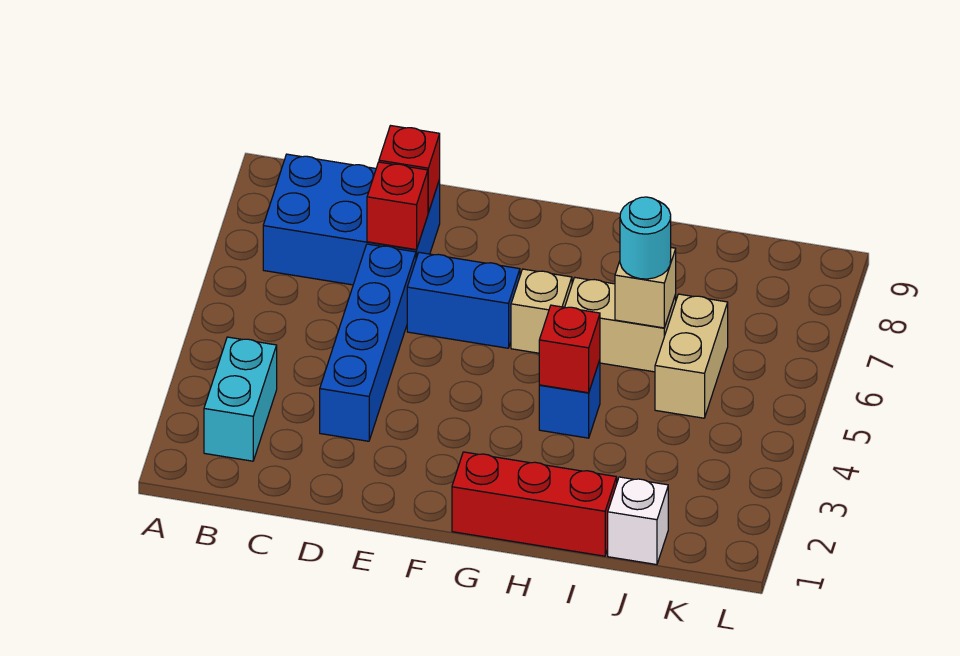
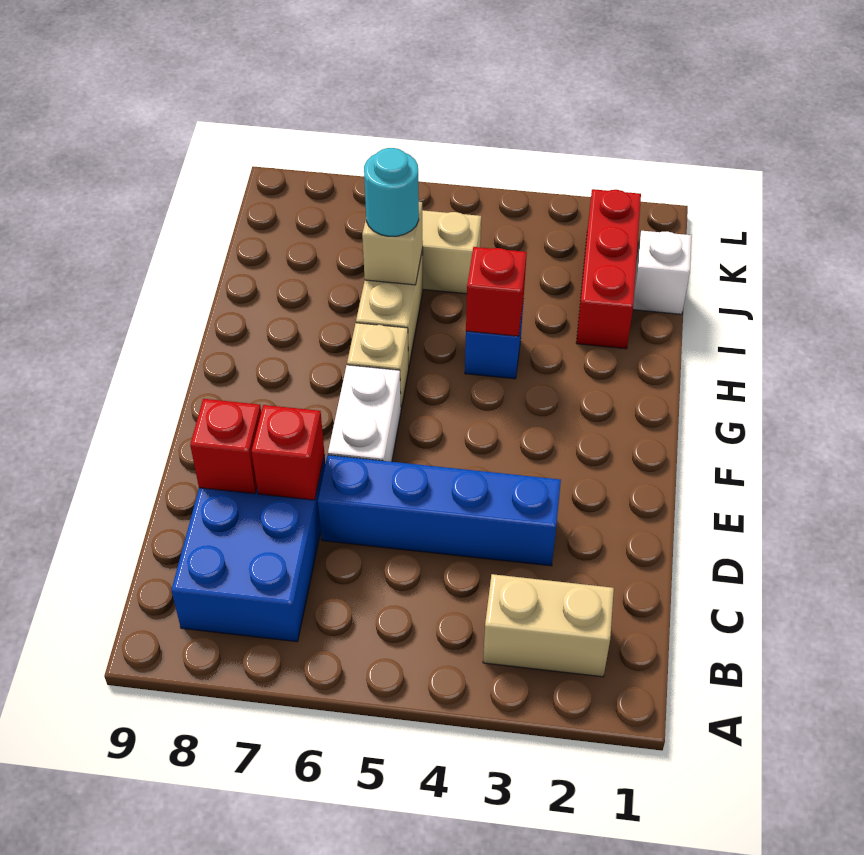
cyan 1x2 brick [204,337,277,461] -> tan 1x2 brick [483,574,614,677]
blue 1x2 brick [407,252,520,348] -> white 1x2 brick [328,365,401,462]
red 1x3 brick [452,452,617,556] -> red 1x3 brick moved to [576,189,641,349]

